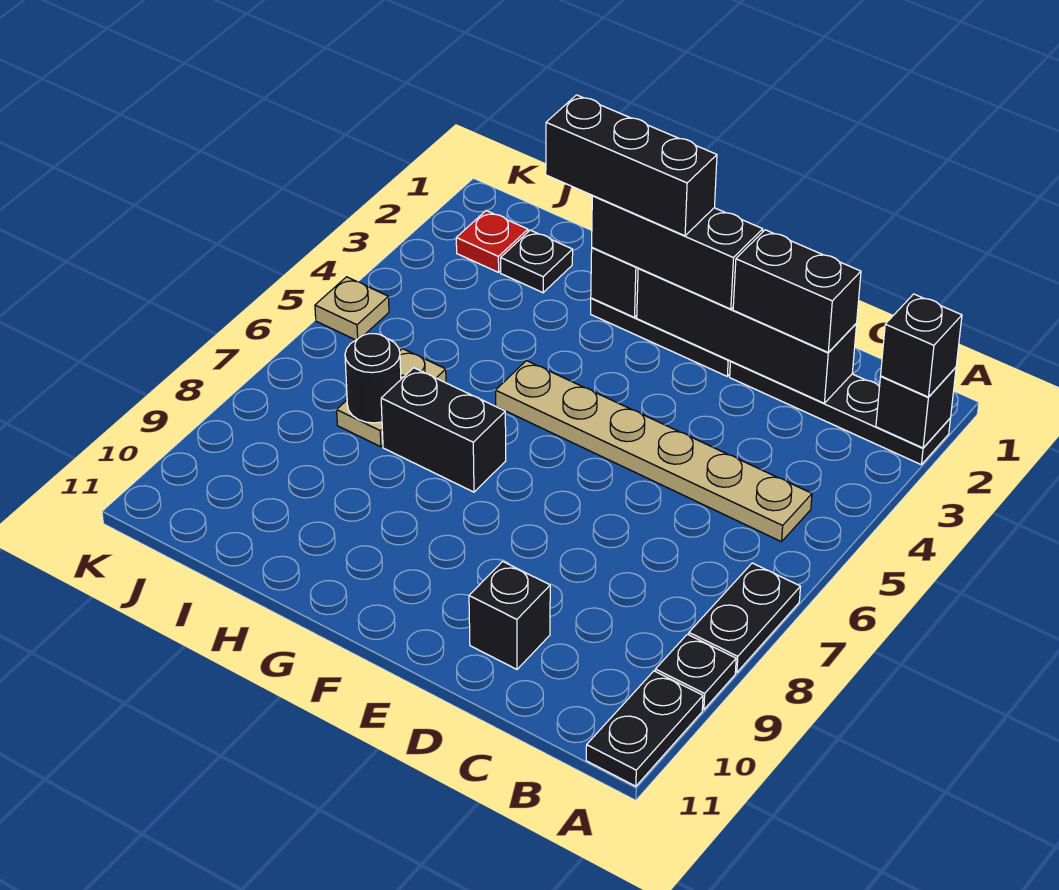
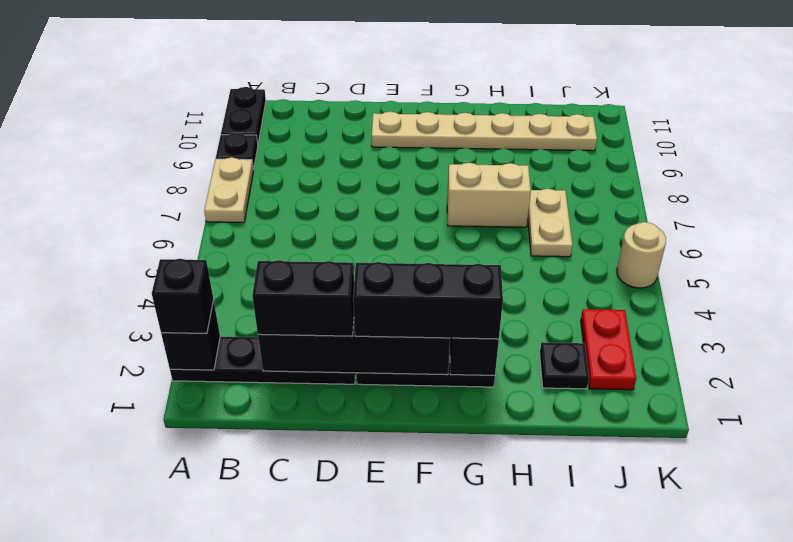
black 1x2 plate [689,563,801,673] -> tan 1x2 plate [204,157,253,223]
tan 1x6 plate [496,361,812,542] -> tan 1x6 plate moved to [372,111,597,151]
black 1x1 brick [469,561,550,669] -> none
black 1x3 brick [546,95,717,236] -> none
black 1x2 brick [381,368,506,492] -> tan 1x2 brick [447,163,531,227]
black 1x1 round brick [345,334,401,423] -> none
red 1x1 plate [456,211,528,272] -> red 1x2 plate [581,309,636,390]
tan 1x1 plate [315,277,389,340] -> tan 1x1 round brick [617,222,666,288]

